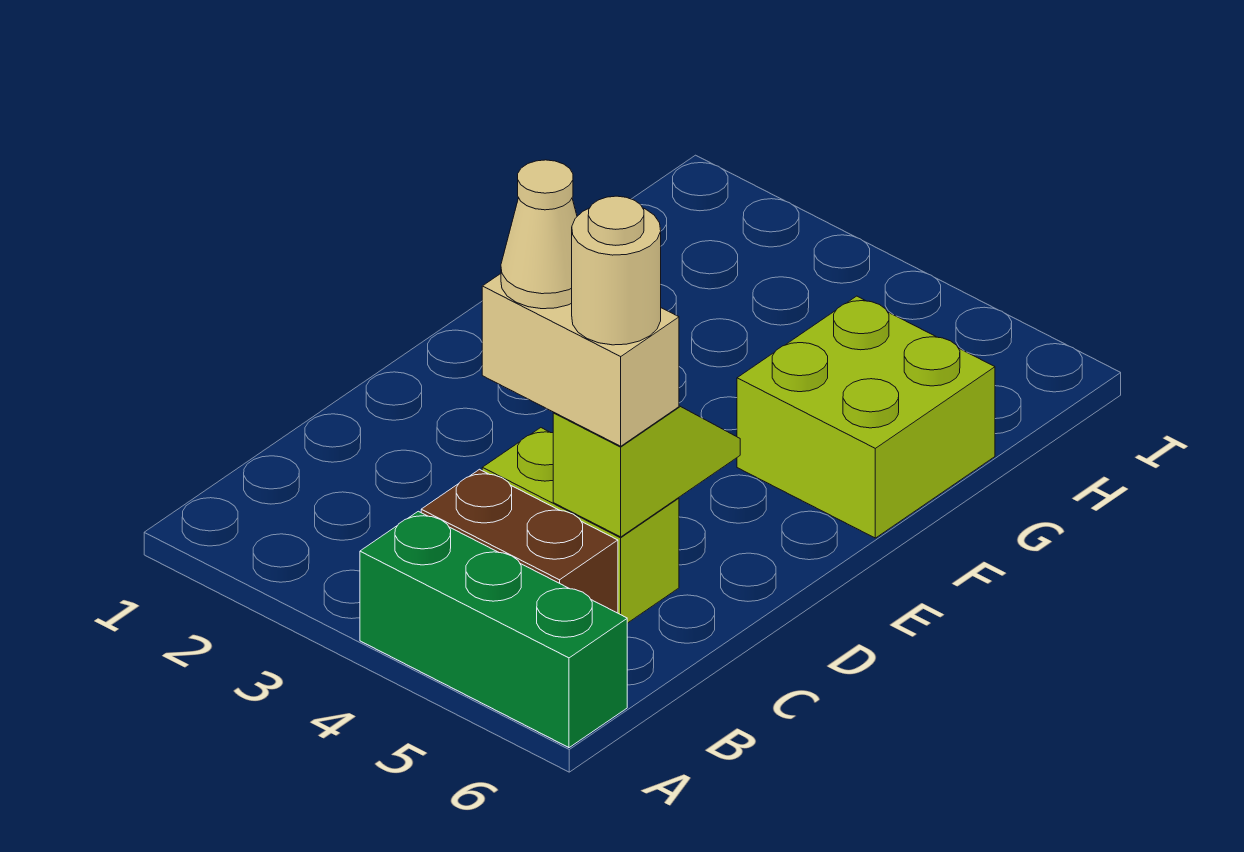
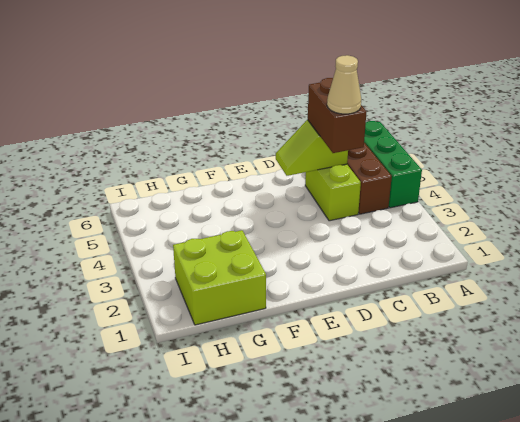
tan 1x2 brick [482,274,679,446] -> brown 1x2 brick [308,78,367,153]
tan 1x1 round brick [572,196,661,345] -> none
lime 2x2 brick [737,296,995,538] -> lime 2x2 brick moved to [173,230,266,325]

